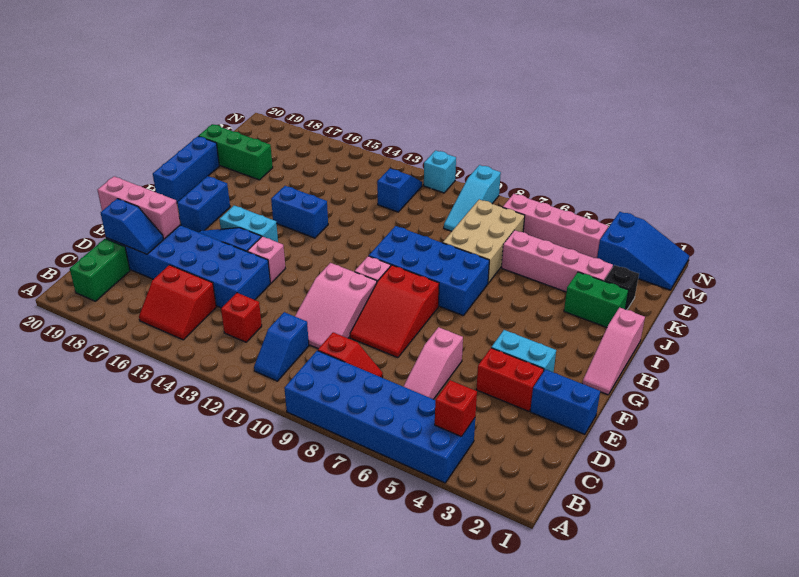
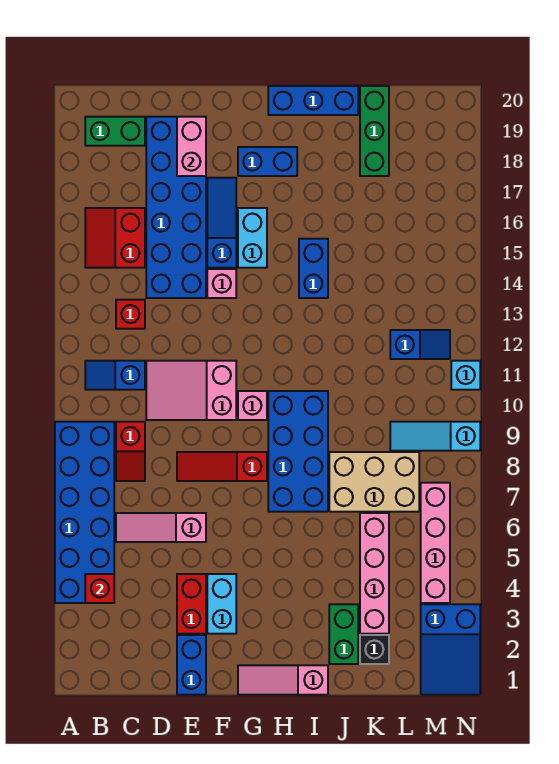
blue 1x2 slope [101,199,163,254] -> none
red 2x3 slope [350,265,439,358] -> red 1x3 slope [177,452,267,481]
pink 1x3 brick [98,176,180,239] -> pink 1x2 brick [177,117,206,176]

